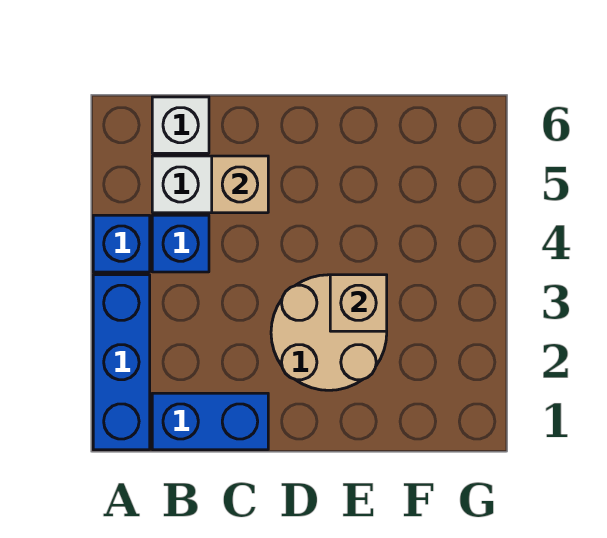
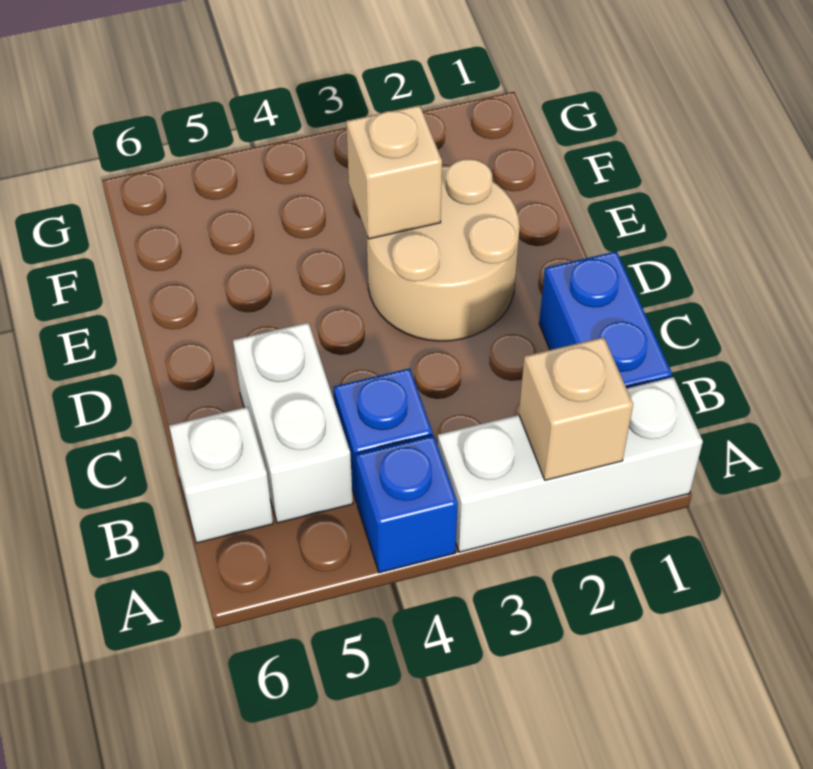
blue 1x3 brick [93,275,150,450] -> white 1x3 brick [437,377,703,552]
tan 1x1 brick [212,156,268,213] -> tan 1x1 brick moved to [519,337,633,480]

